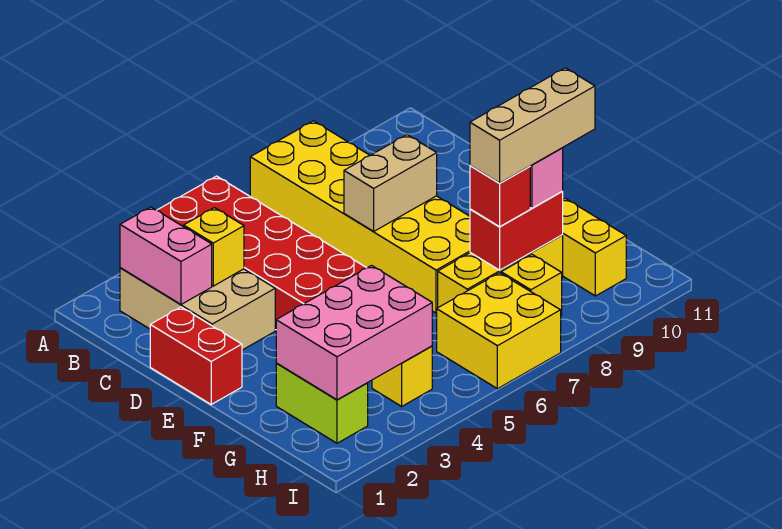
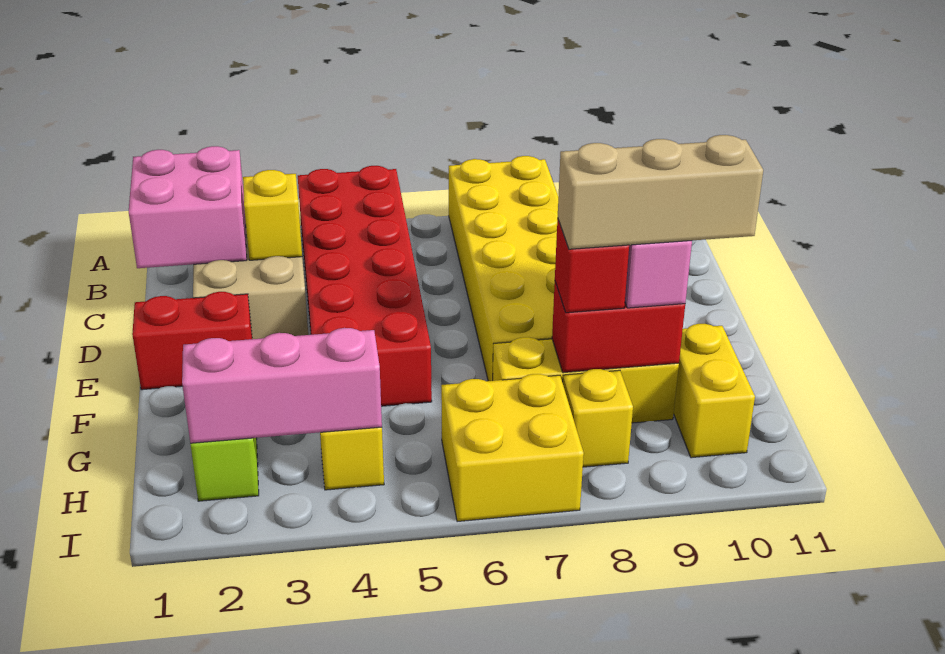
pink 1x2 brick [120,207,212,304] -> pink 2x2 brick [129,146,247,268]
red 1x2 brick [150,307,242,404] -> red 1x2 brick turned to [132,292,252,390]
tan 1x2 brick [344,135,437,232] -> none
pink 2x3 brick [276,266,432,400] -> pink 1x3 brick [182,328,382,443]

